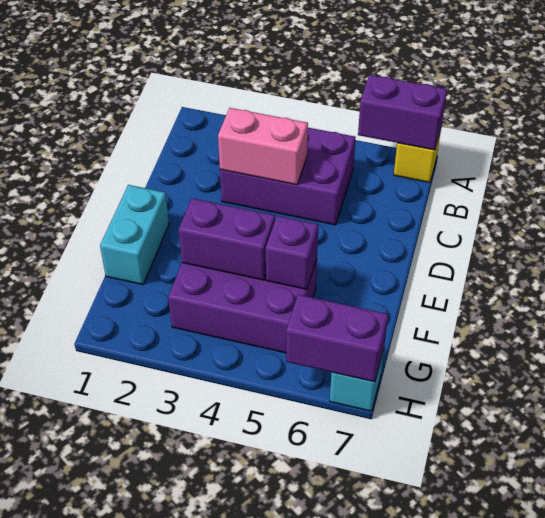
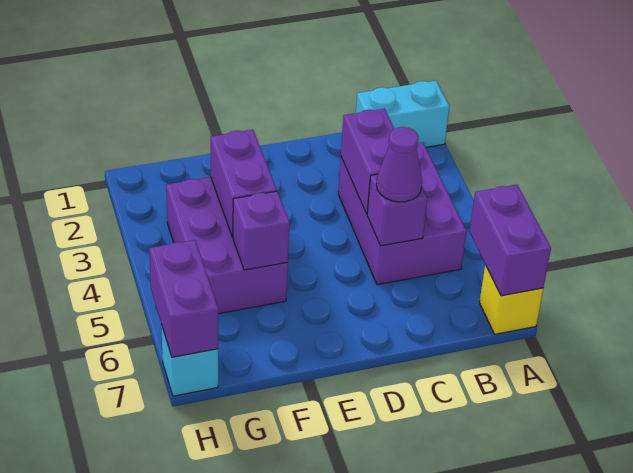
pink 1x2 brick [218,108,308,185] -> purple 1x2 brick [341,109,394,214]
none -> purple 1x1 brick [367,174,427,246]
none -> purple 1x1 cone [376,127,422,202]
cyan 1x2 brick [100,185,169,285] -> cyan 1x2 brick moved to [356,81,449,147]

